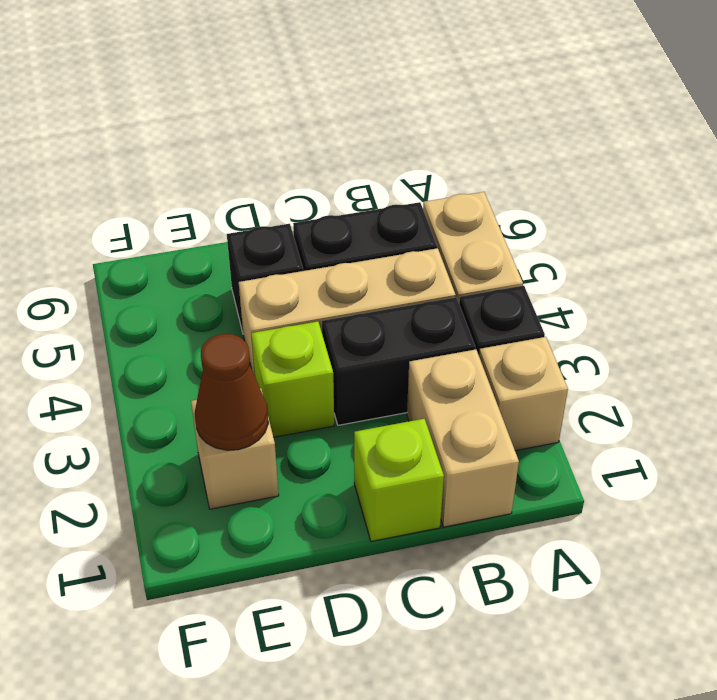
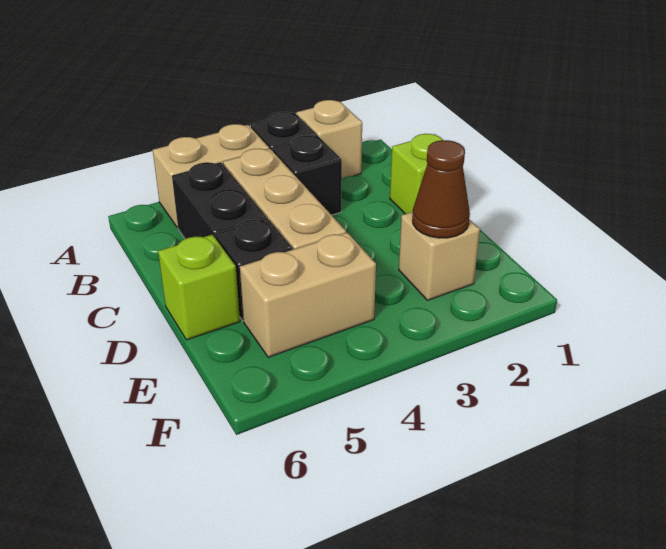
tan 1x2 brick [407,350,519,527] -> tan 1x2 brick moved to [240,232,376,357]
black 1x2 brick [322,297,475,425] -> black 1x1 brick [273,135,342,215]
lime 1x1 brick [251,321,334,437] -> lime 1x1 brick moved to [158,235,240,340]

